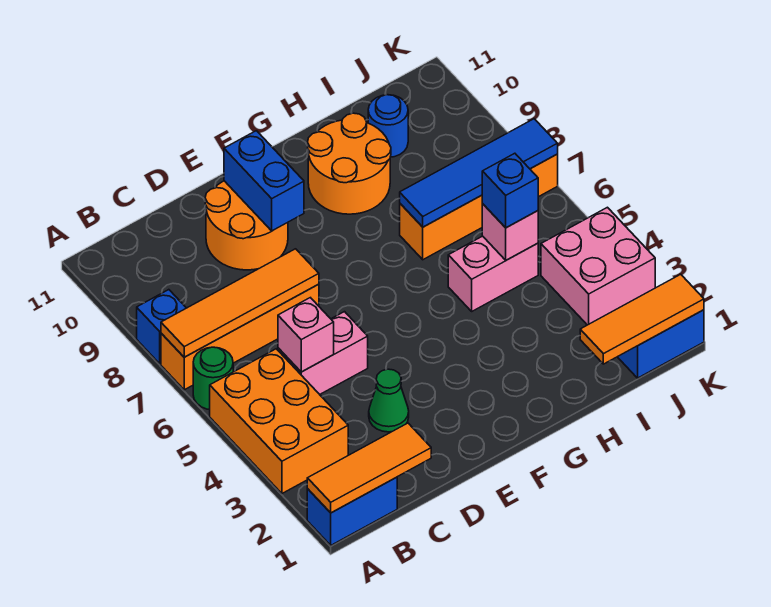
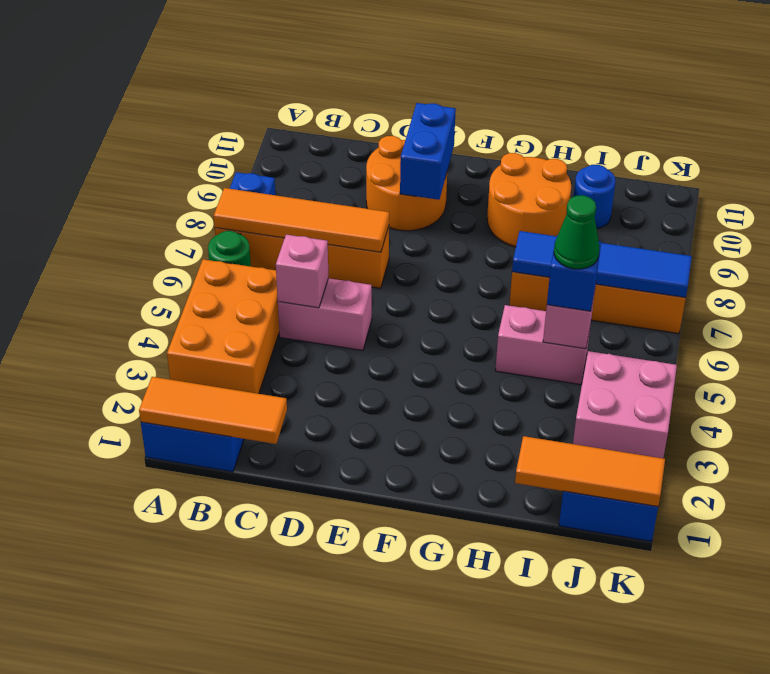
green 1x1 cone [369,369,409,432] -> green 1x1 cone moved to [554,195,599,269]

